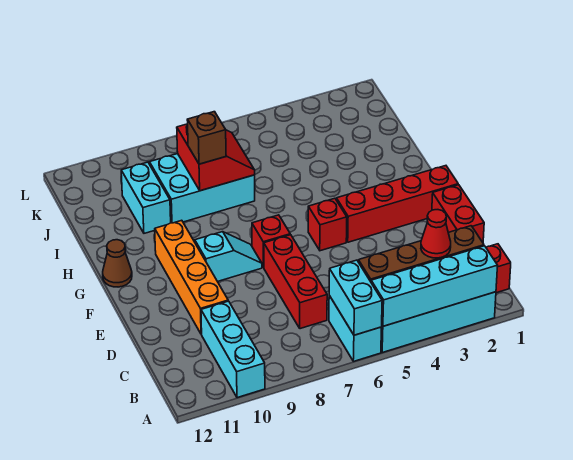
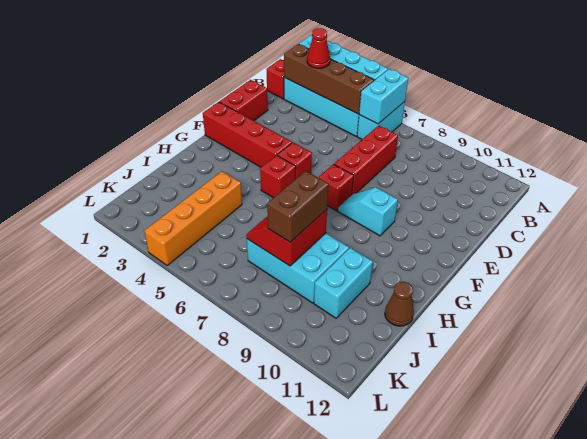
cyan 1x3 brick [201,301,265,398] -> none
orange 1x4 brick [155,220,228,334] -> orange 1x4 brick moved to [144,171,242,265]
none -> red 1x1 brick [260,155,296,198]
brown 1x1 cone [103,240,132,287] -> brown 1x1 cone moved to [385,282,414,326]
brown 1x1 brick [187,112,226,164] -> brown 1x2 brick [267,171,329,242]

